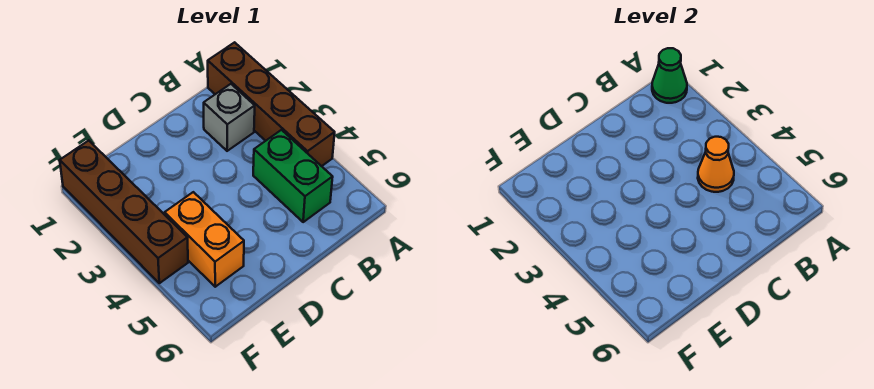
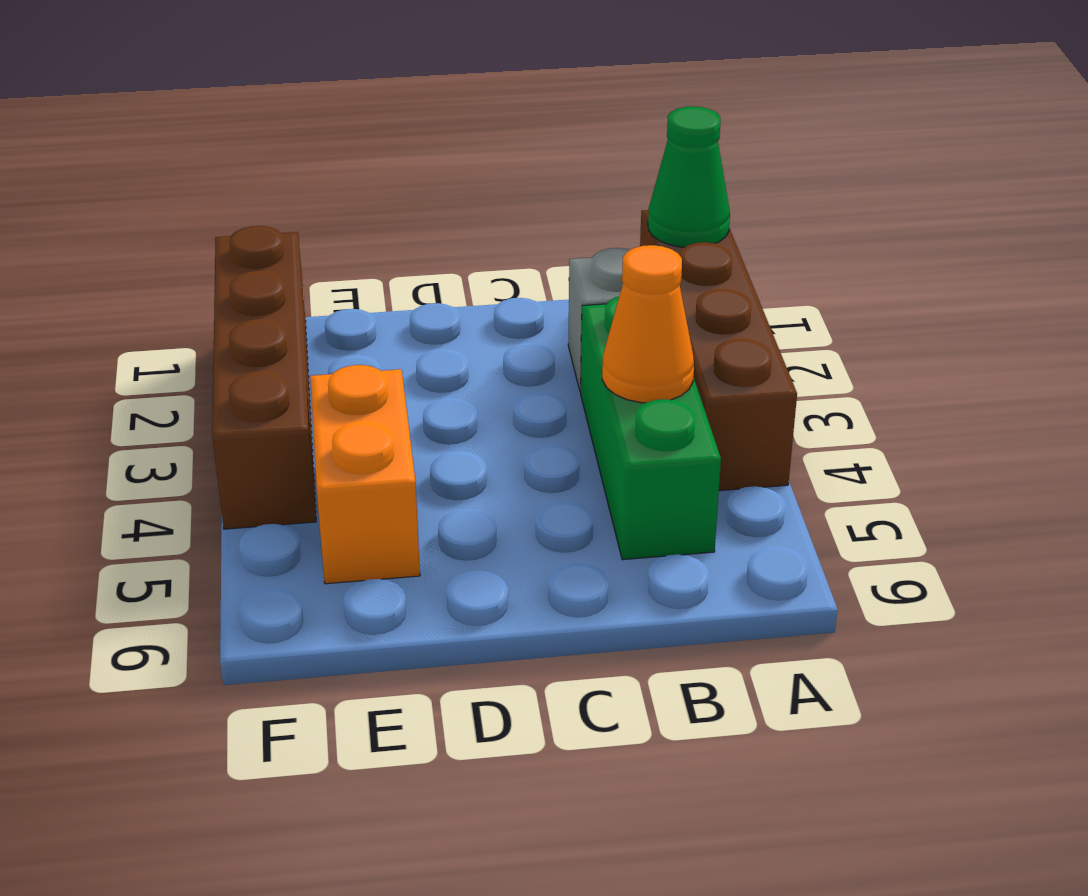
green 1x2 brick [253,130,333,222] -> green 1x3 brick [581,296,721,560]

